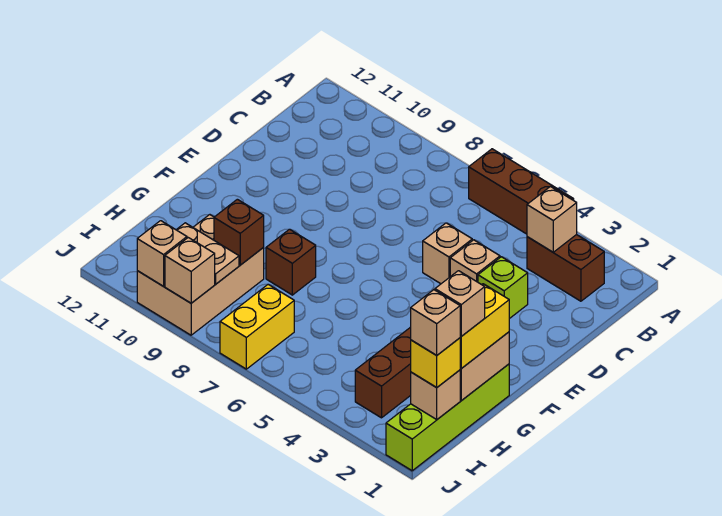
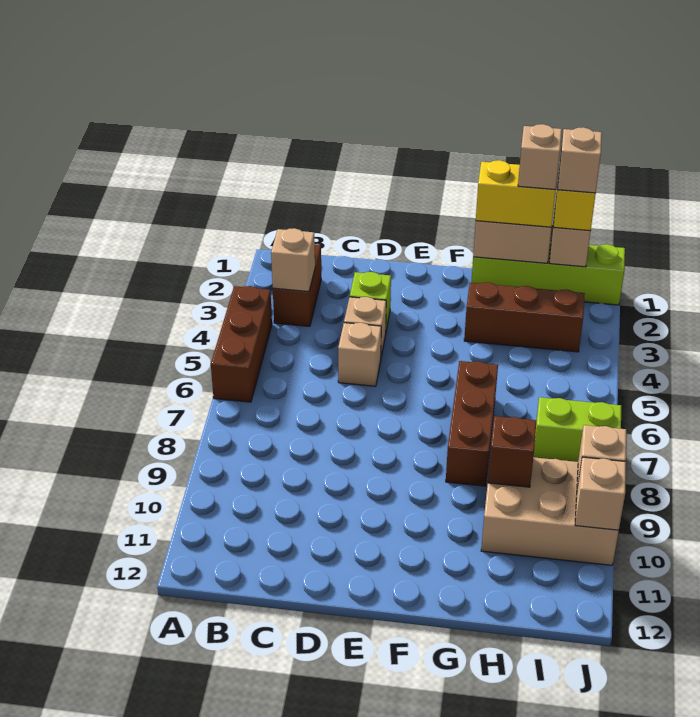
brown 1x1 brick [266,229,316,295] -> brown 1x3 brick [446,361,498,486]
yellow 1x2 brick [220,284,294,369] -> lime 1x2 brick [534,397,621,462]
tan 1x2 plate [176,223,239,284] -> none

